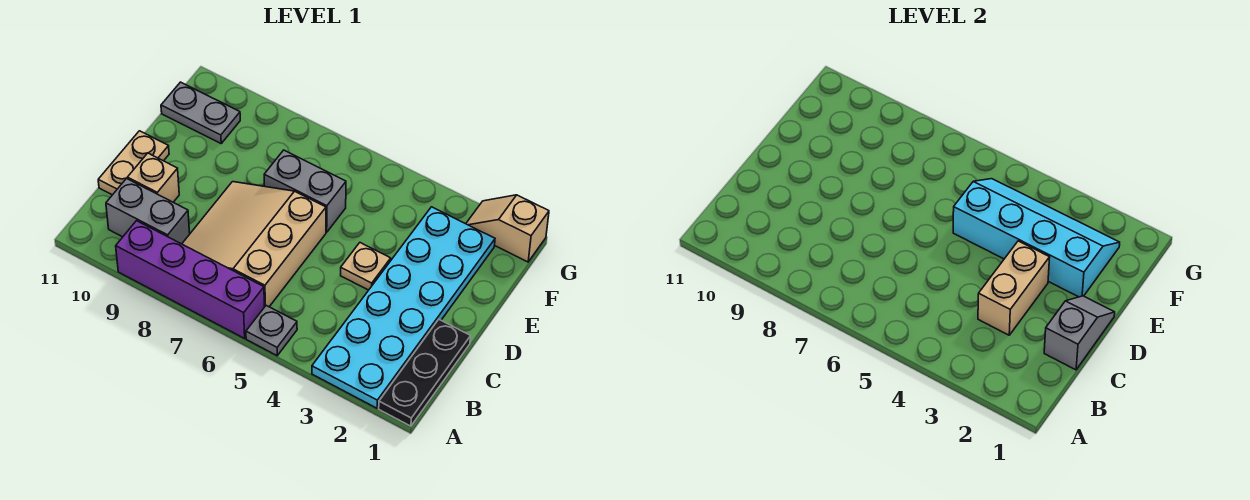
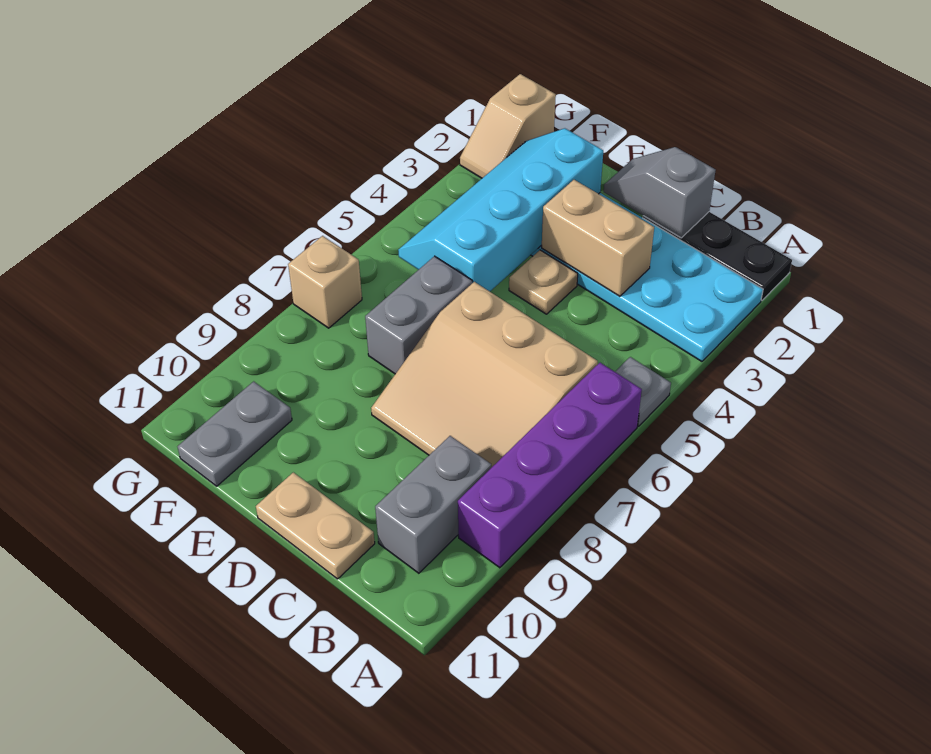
tan 1x1 brick [127,153,179,202] -> tan 1x1 brick moved to [288,236,362,328]

